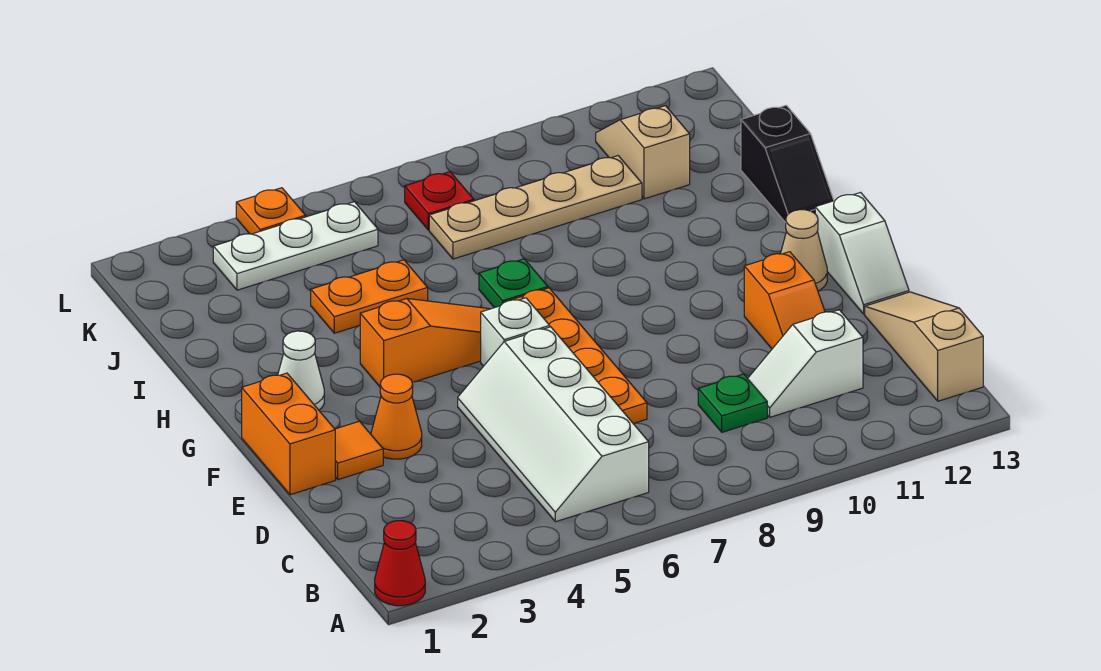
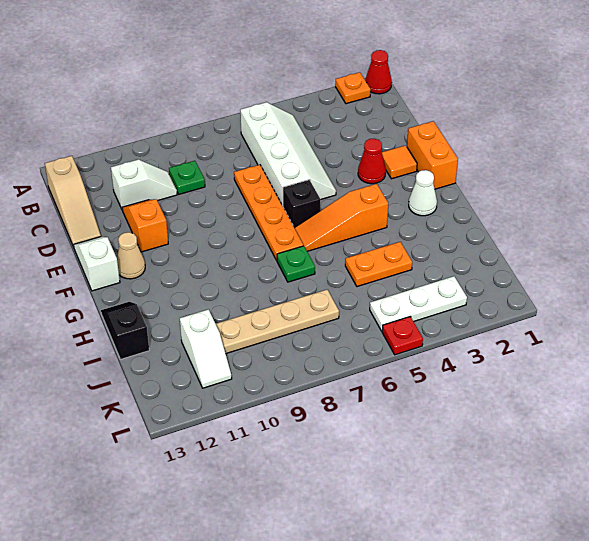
orange 1x1 cone [371,374,422,459] -> red 1x1 cone [358,139,386,184]
white 1x1 brick [481,298,550,366] -> black 1x1 brick [283,180,320,228]
tan 1x2 slope [596,106,690,199] -> white 1x2 slope [180,309,232,388]
red 1x1 plate [405,172,474,230] -> red 1x1 plate moved to [382,317,423,355]
orange 1x1 plate [236,188,306,234] -> orange 1x1 plate moved to [335,72,371,104]

